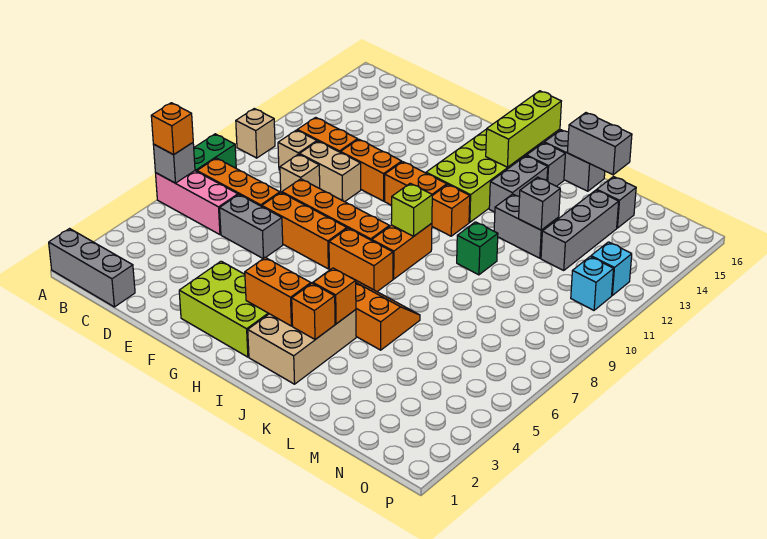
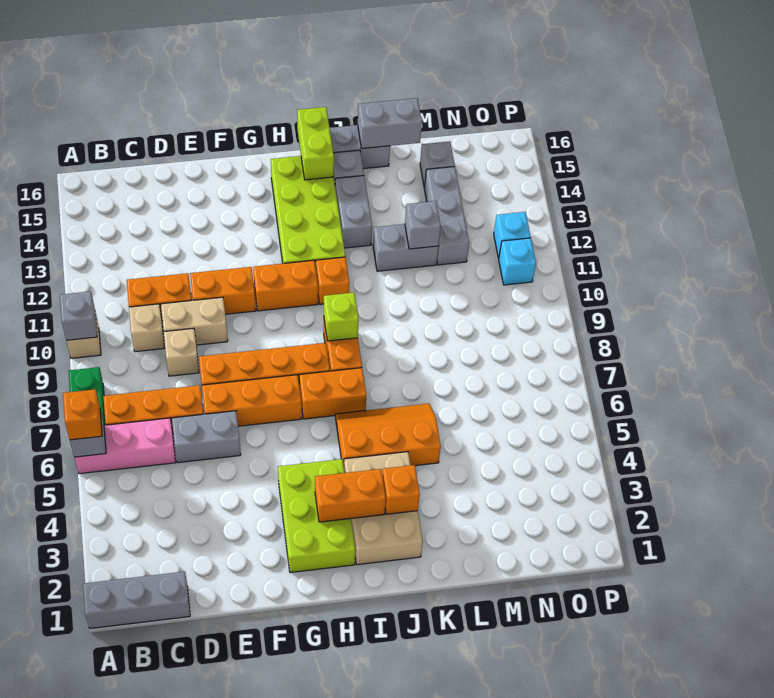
none -> grey 1x1 brick [60,291,97,340]
lime 2x3 brick [179,261,269,357] -> lime 2x3 brick turned to [278,459,355,573]
lime 1x3 brick [486,91,561,167] -> lime 1x2 brick [297,107,334,180]
orange 1x1 brick [313,268,356,324] -> none
green 1x1 brick [457,222,498,275] -> none

